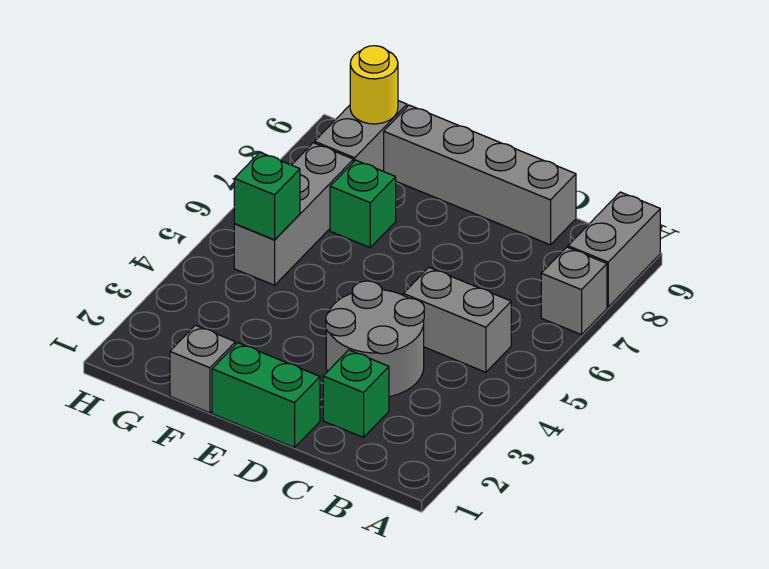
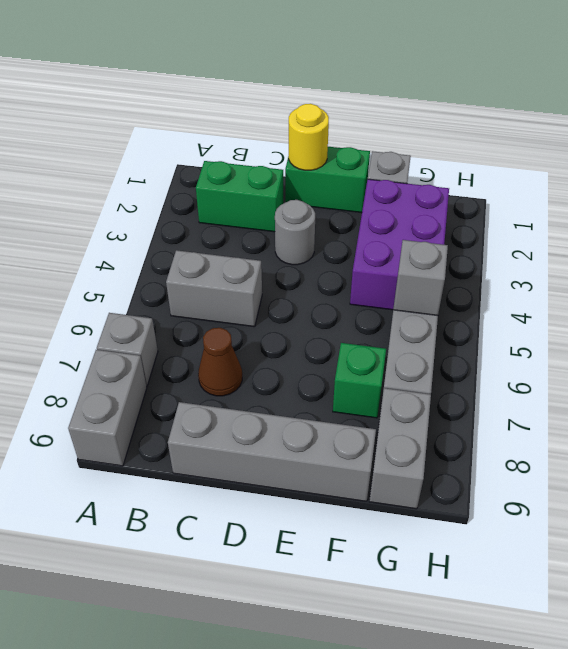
green 1x1 brick [323,350,389,438] -> green 1x2 brick [196,161,283,232]
grey 2x2 round brick [326,281,424,397] -> grey 1x1 round brick [275,200,315,265]
none -> brown 1x1 cone [198,328,242,396]
none -> purple 2x3 brick [350,179,449,310]
green 1x1 brick [234,152,300,240] -> grey 1x1 brick [393,240,448,316]
yellow 1x1 round brick [350,46,398,124] -> yellow 1x1 round brick moved to [289,104,329,170]

